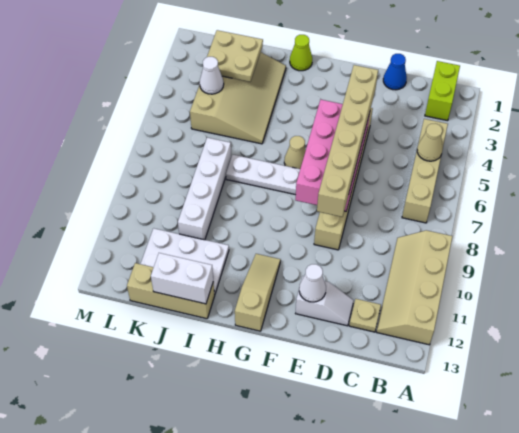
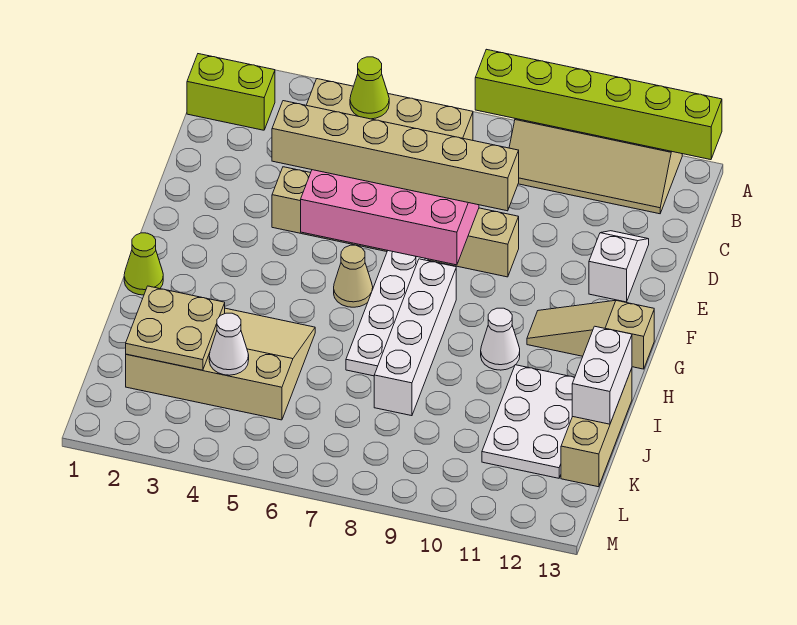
none -> lime 1x6 brick [475,49,722,160]
tan 1x1 cone [417,124,442,161] -> lime 1x1 cone [350,57,389,119]
tan 1x1 plate [349,299,381,332] -> none
blue 1x1 cone [383,54,407,90] -> none
white 1x1 cone [299,264,326,302] -> white 1x1 cone moved to [481,308,520,370]
white 1x4 brick [178,138,231,240] -> white 1x4 brick turned to [374,259,456,416]

